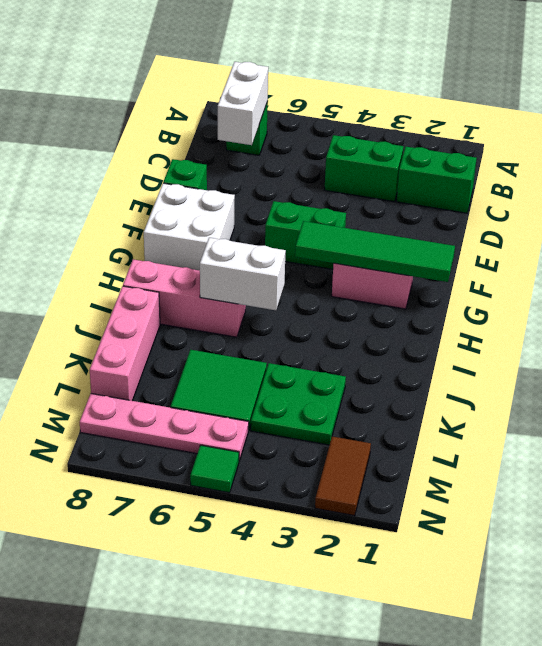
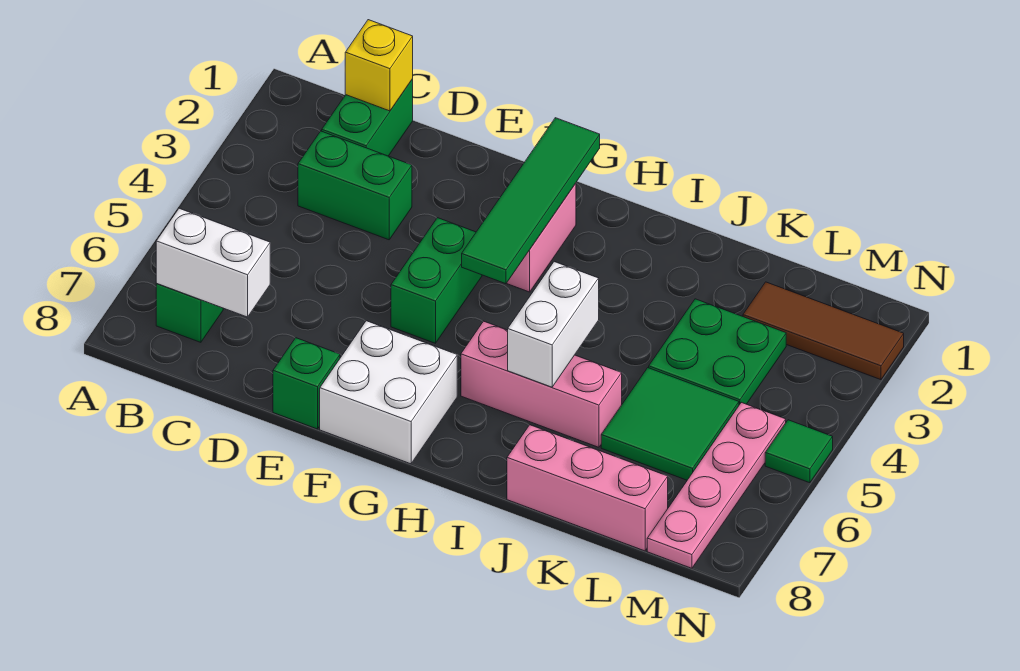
none -> yellow 1x1 brick [345,20,413,111]
green 1x2 brick [324,135,404,202] -> green 1x2 brick turned to [298,131,412,240]
pink 1x3 brick [123,259,246,337] -> pink 1x3 brick turned to [461,321,622,447]
brown 1x2 tile [315,436,371,516] -> brown 1x3 tile [743,282,904,380]

